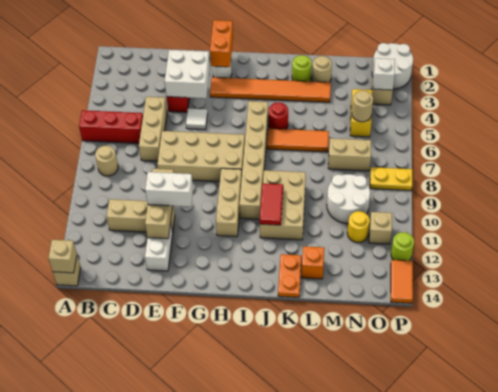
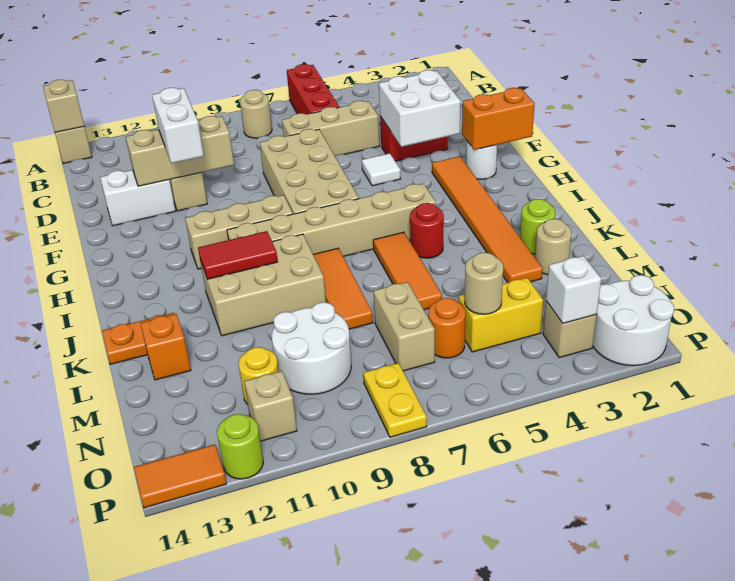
none -> orange 1x3 tile [313,248,373,329]
none -> orange 1x1 round brick [428,298,466,358]

